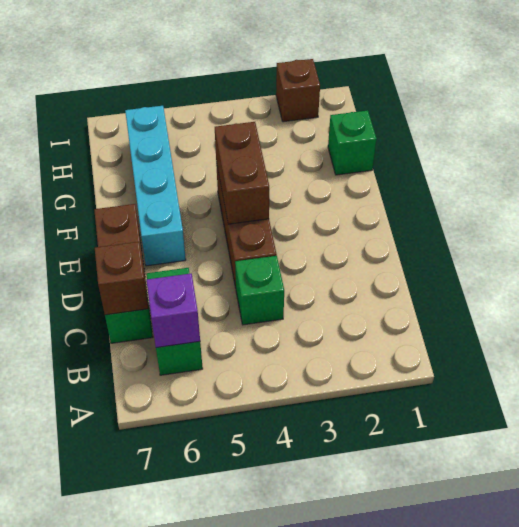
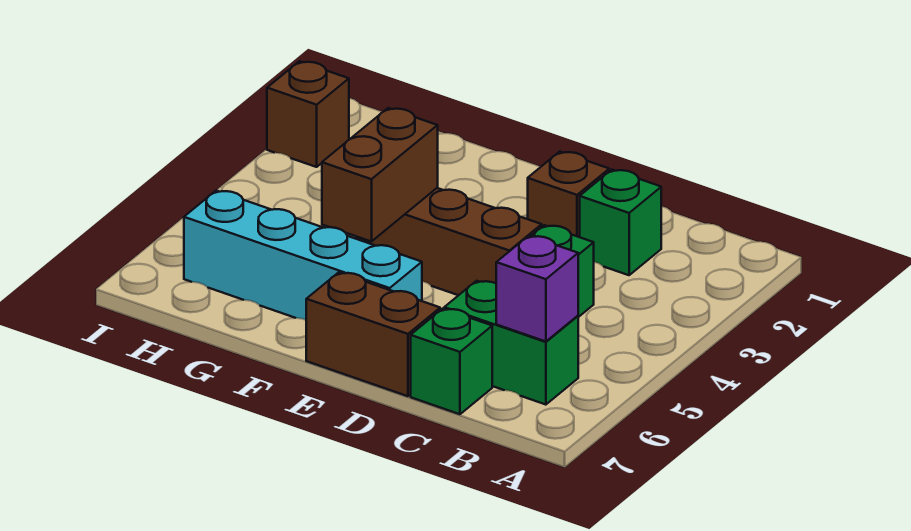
brown 1x1 brick [95,242,149,315] -> brown 1x1 brick moved to [528,152,609,237]
brown 1x2 brick [215,122,269,224] -> brown 1x2 brick turned to [322,108,438,242]
green 1x1 brick [328,110,377,175] -> green 1x1 brick moved to [580,170,661,275]

